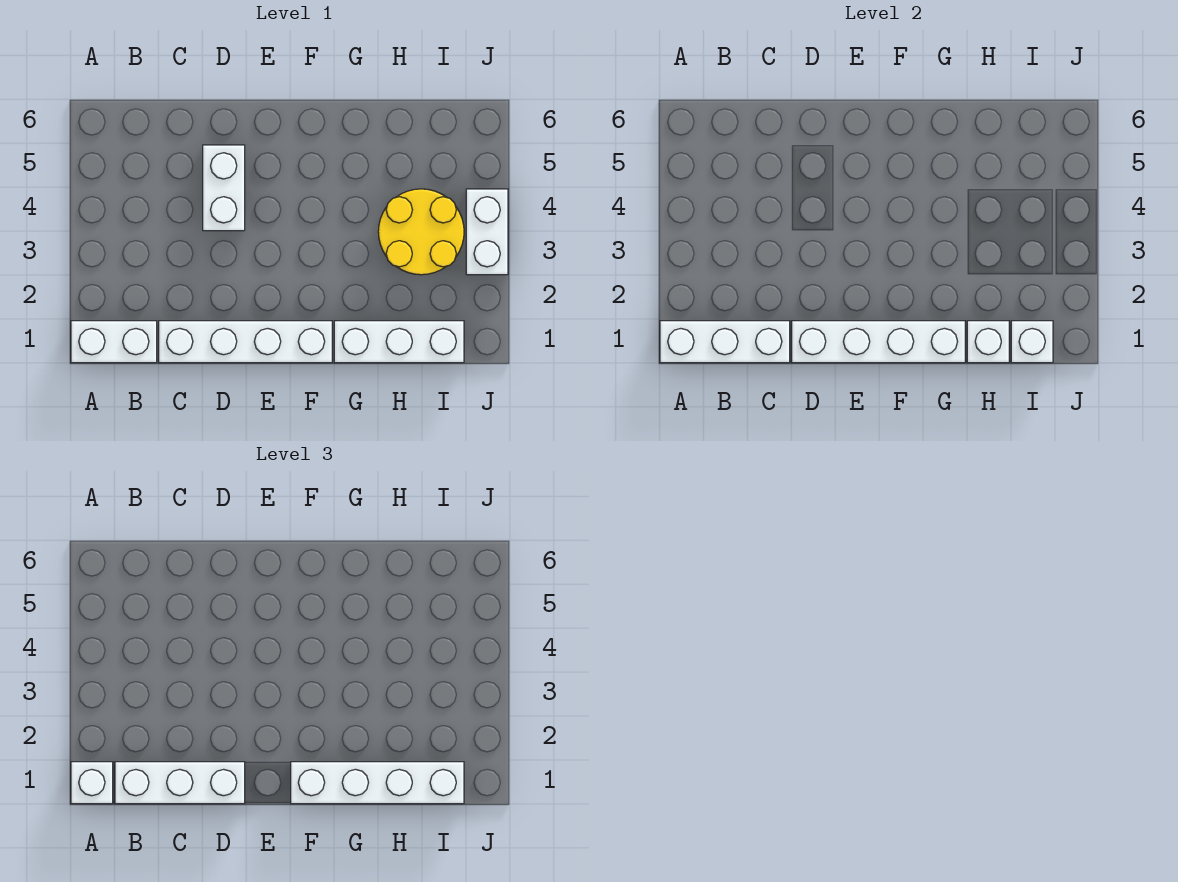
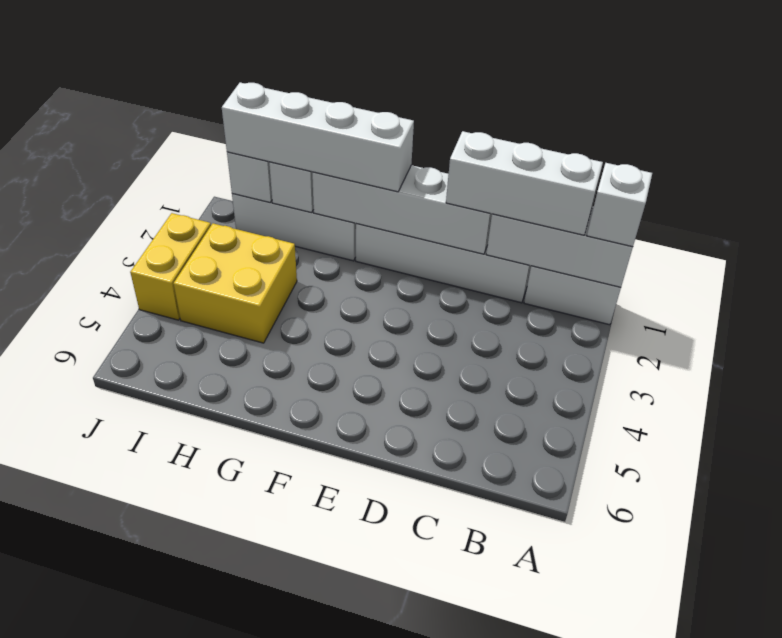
white 1x2 brick [203,145,245,231] -> none
yellow 2x2 round brick [378,189,464,275] -> yellow 2x2 brick [174,223,297,343]
white 1x2 brick [466,189,508,275] -> yellow 1x2 brick [130,213,211,320]

